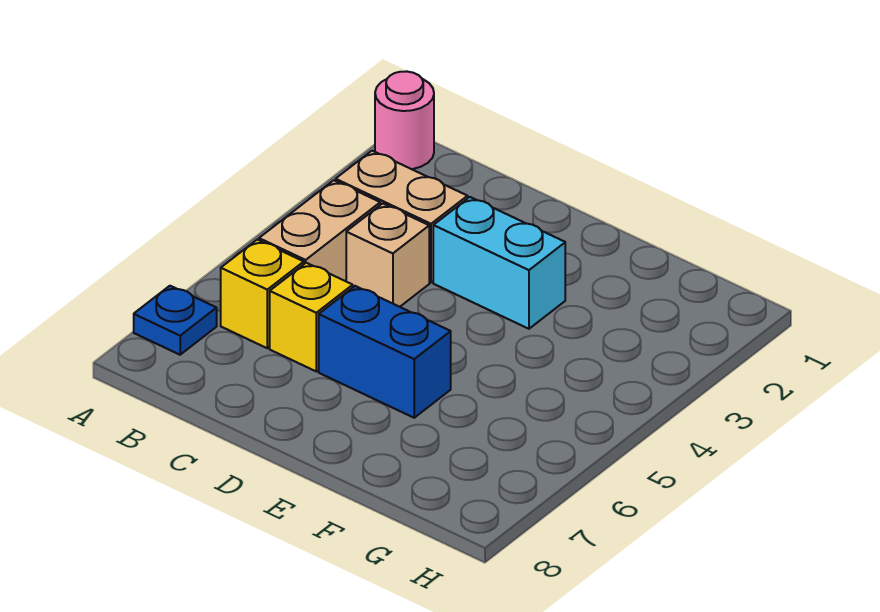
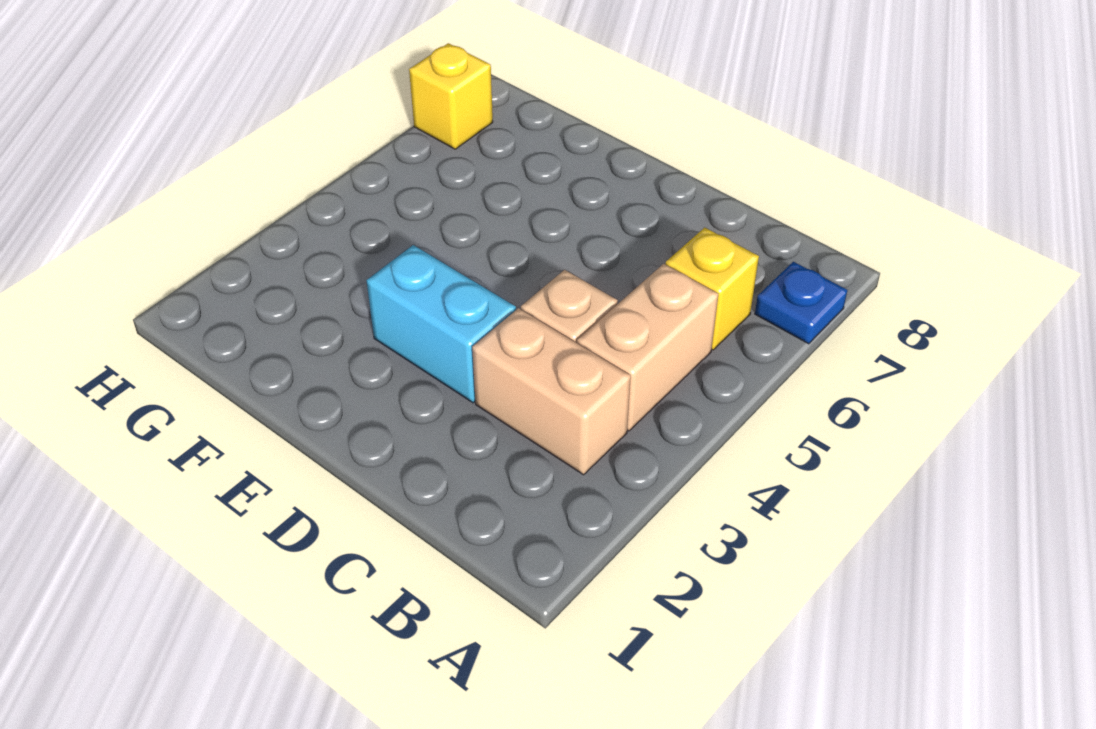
pink 1x1 round brick [375,71,434,169] -> none
yellow 1x1 brick [270,263,353,371] -> yellow 1x1 brick moved to [409,43,493,149]
blue 1x2 brick [319,286,451,418] -> none

